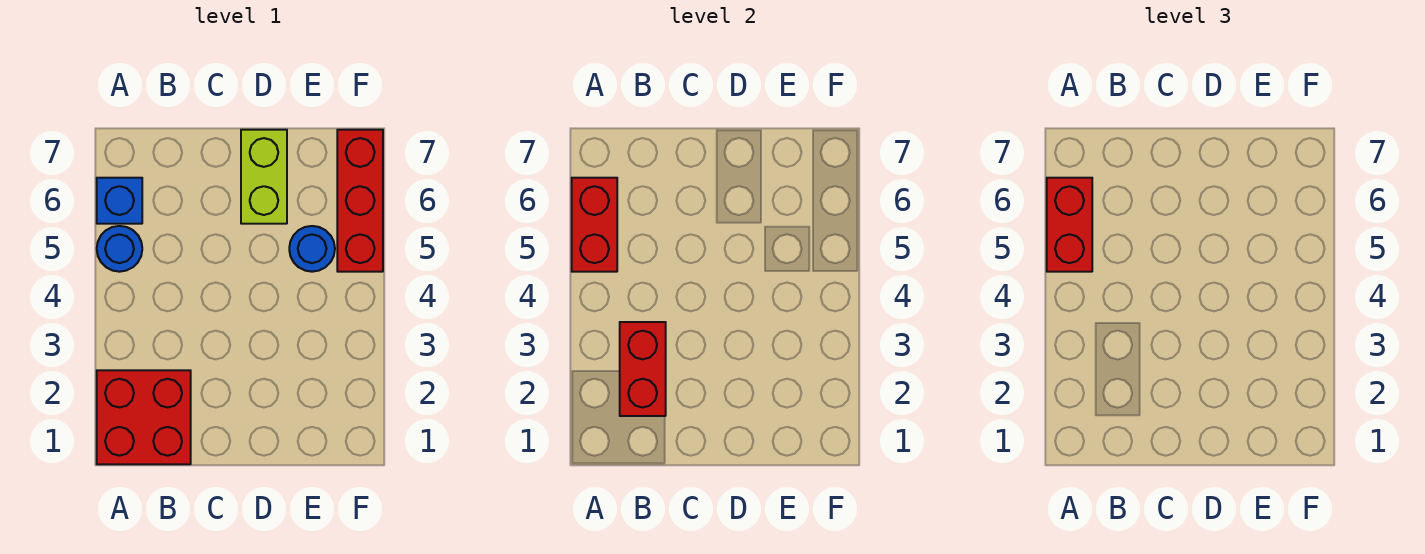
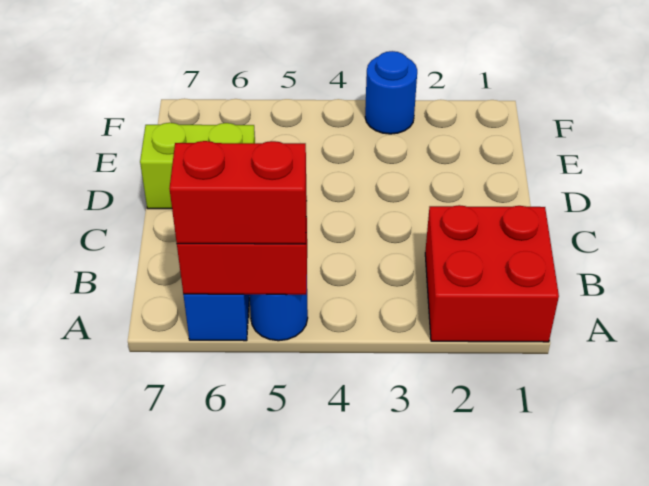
red 1x2 brick [620,322,666,416] -> none
blue 1x1 round brick [289,226,335,272] -> blue 1x1 round brick moved to [365,51,417,134]
red 1x3 brick [337,130,383,272] -> none

